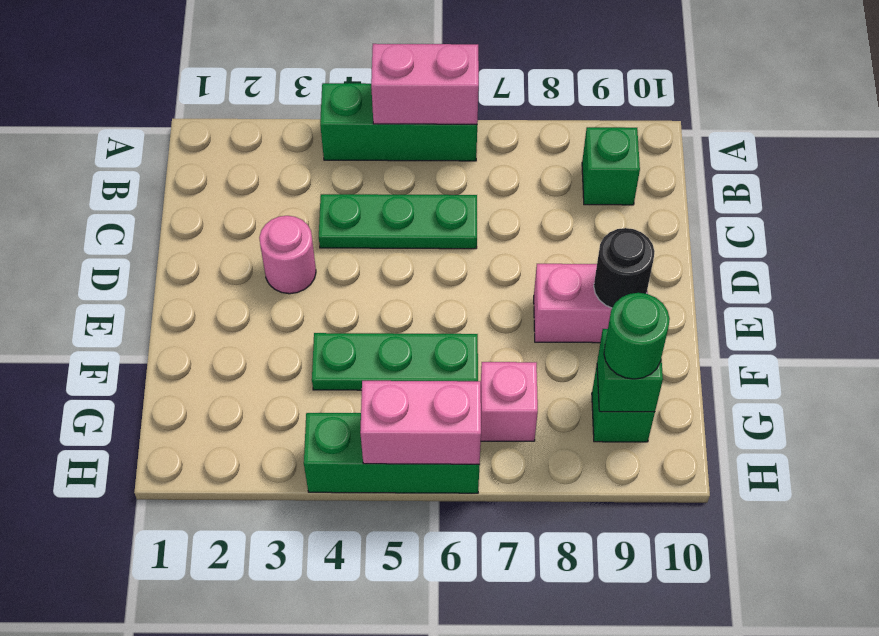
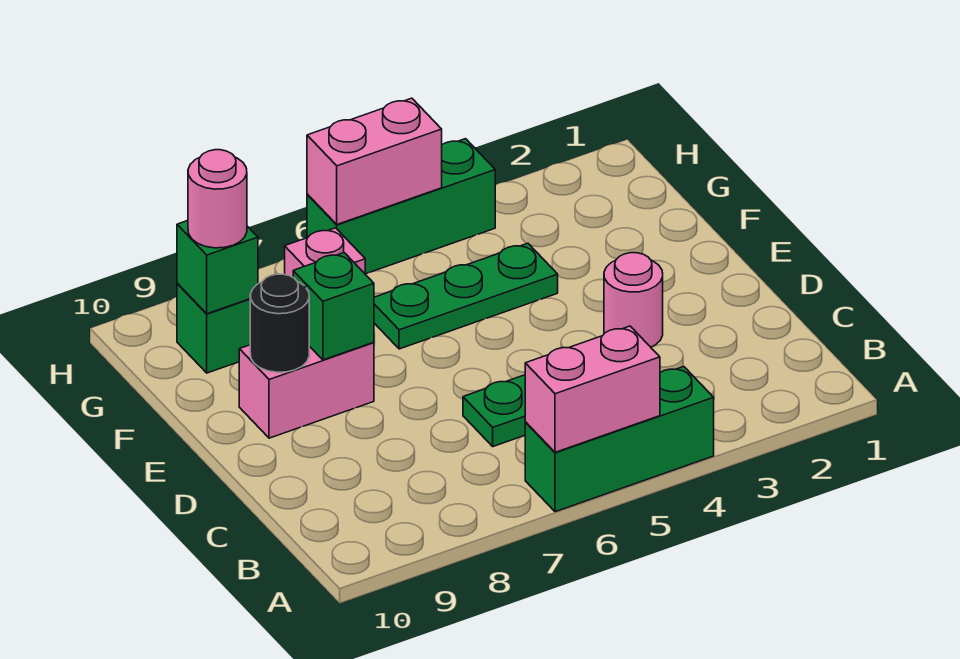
green 1x1 brick [582,127,640,205] -> green 1x1 brick moved to [293,253,374,360]
green 1x1 round brick [604,293,670,379] -> pink 1x1 round brick [188,150,247,248]

